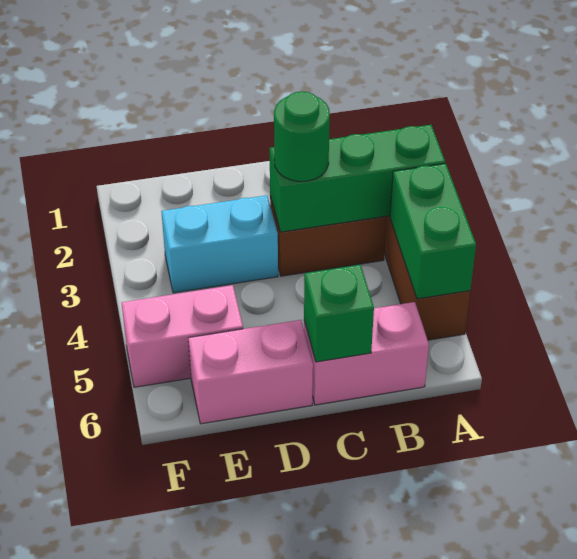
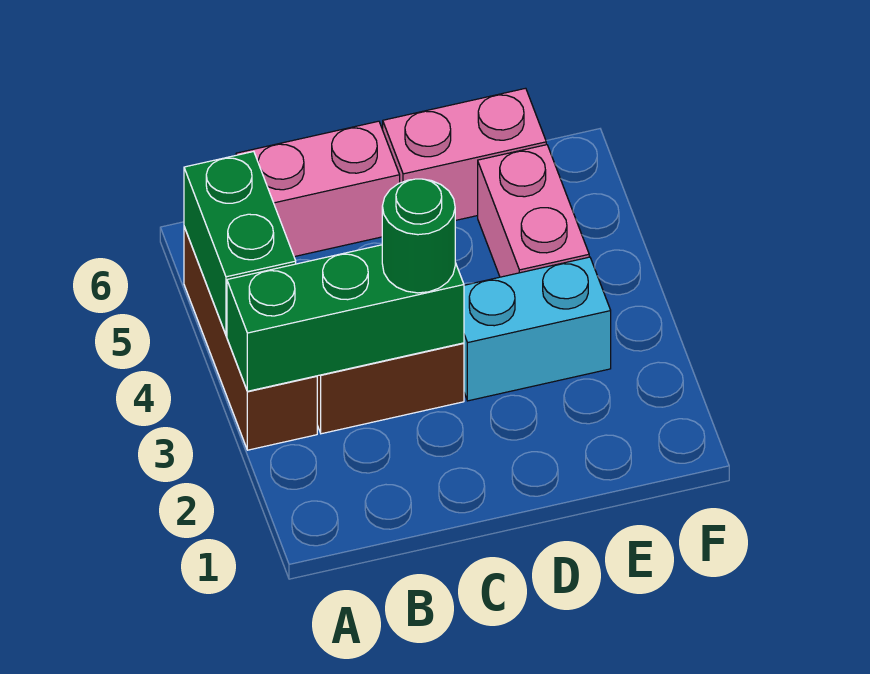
green 1x1 brick [304,265,374,362] -> none
pink 1x2 brick [122,285,243,387] -> pink 1x2 brick turned to [478,145,589,277]

